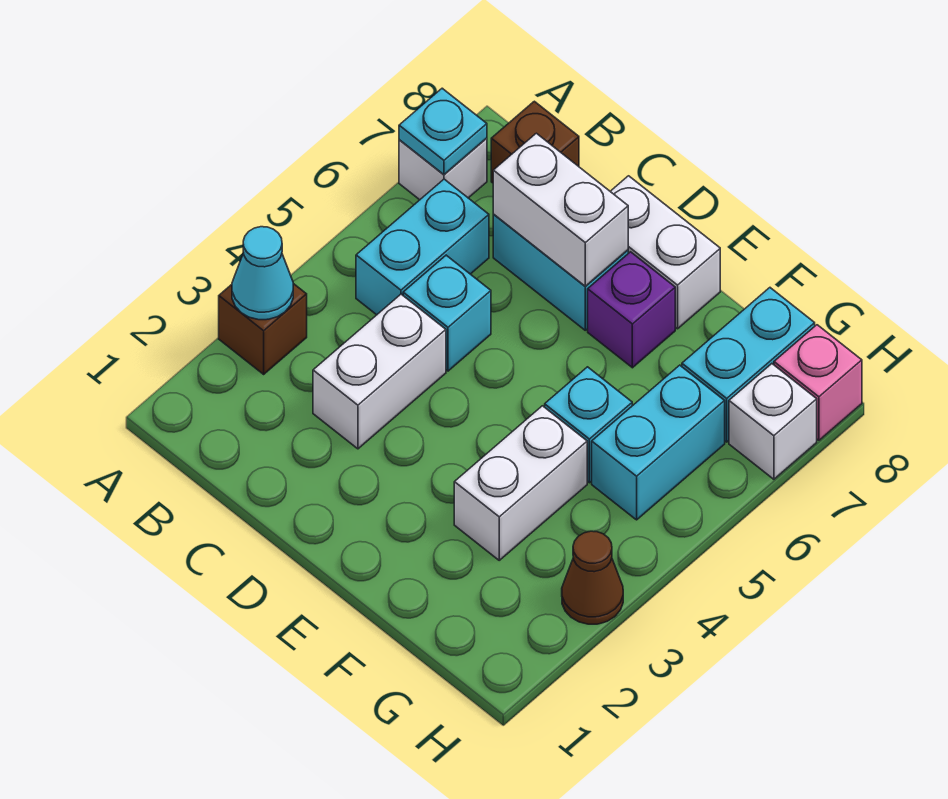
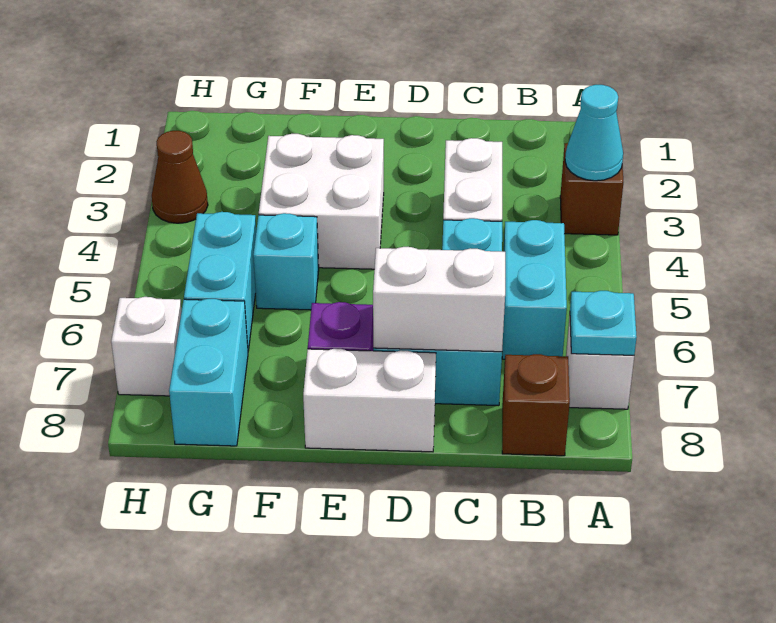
white 1x2 brick [454,406,587,560] -> white 2x2 brick [259,134,384,269]
pink 1x1 brick [774,325,862,440] -> none

